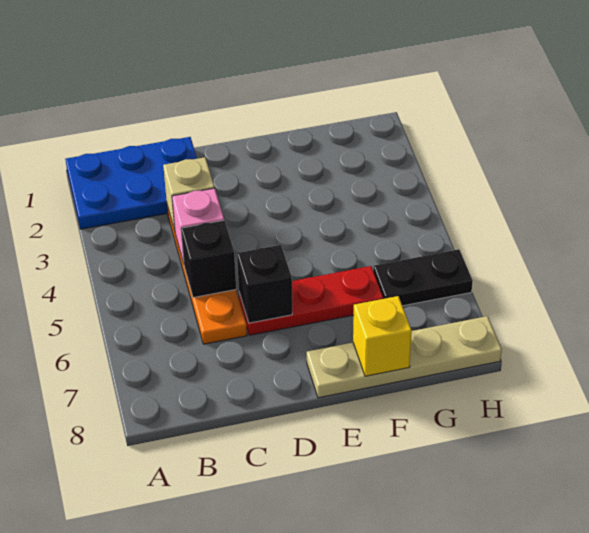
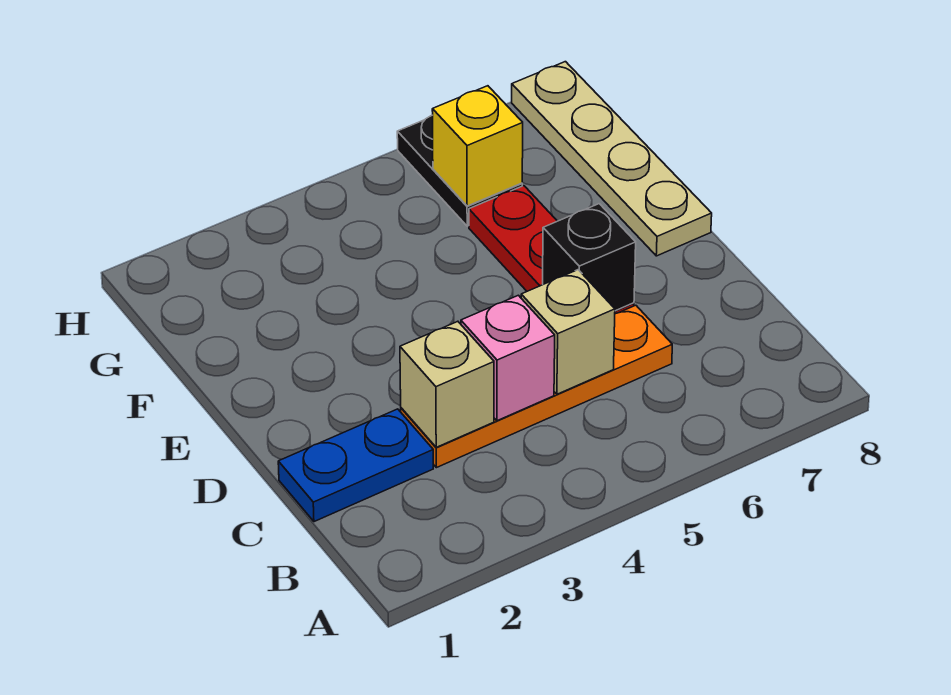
blue 2x3 plate [65,137,197,229] -> blue 1x2 plate [278,409,433,522]
black 1x1 brick [181,220,236,298] -> tan 1x1 brick [521,270,615,394]
yellow 1x1 brick [353,296,412,376] -> yellow 1x1 brick moved to [432,86,523,206]

